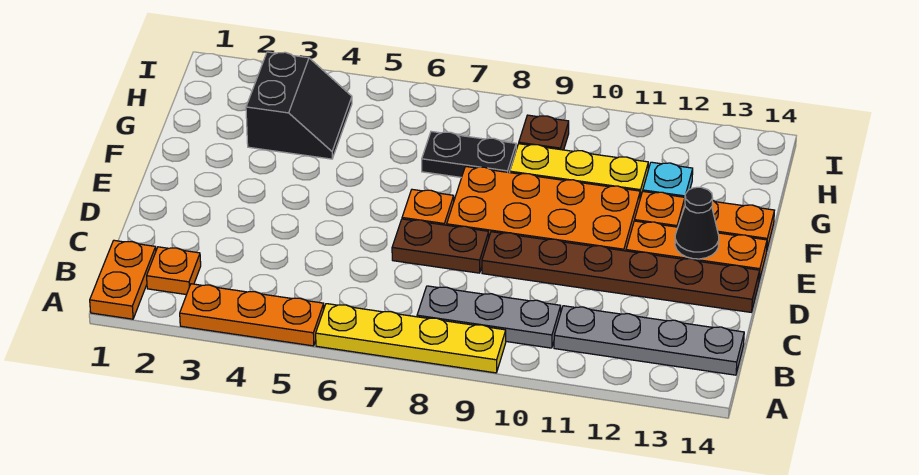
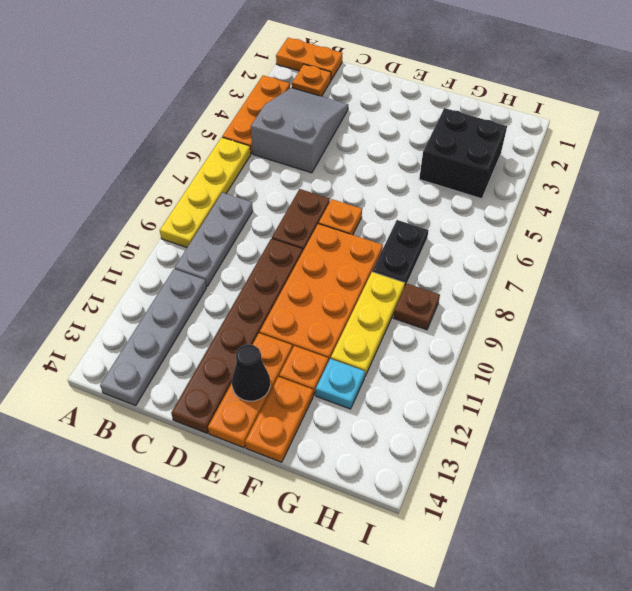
none -> grey 2x3 slope [251,88,348,173]
black 2x2 slope [246,52,352,159] -> black 2x2 brick [419,108,507,199]

